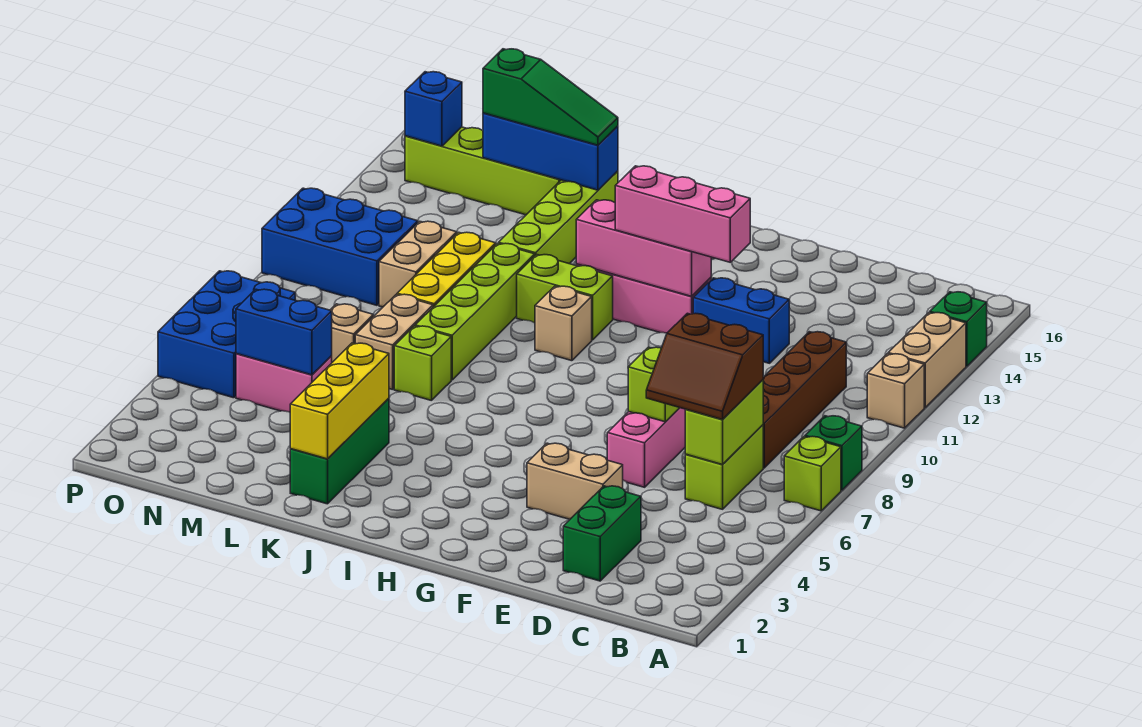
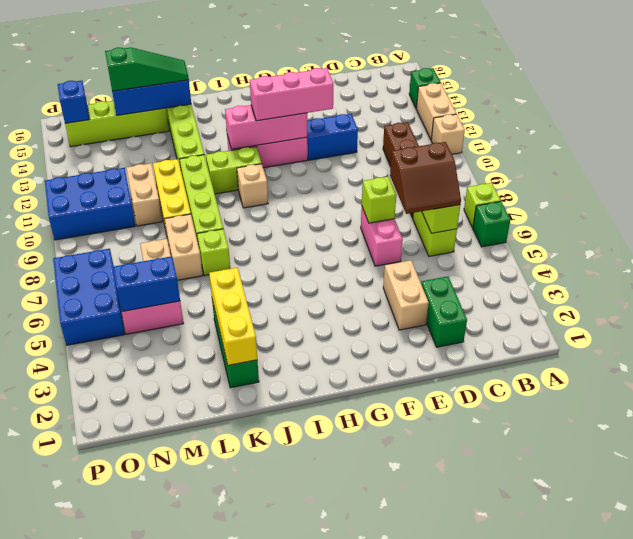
green 1x1 brick [805,416,862,490] -> green 1x1 brick moved to [473,201,510,247]
tan 1x2 brick [527,443,623,519] -> tan 1x2 brick turned to [383,260,429,330]

